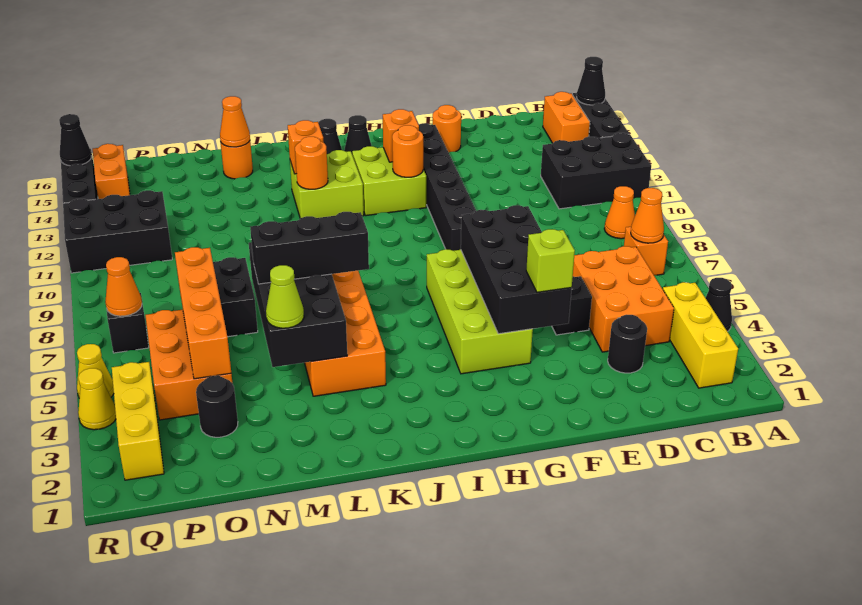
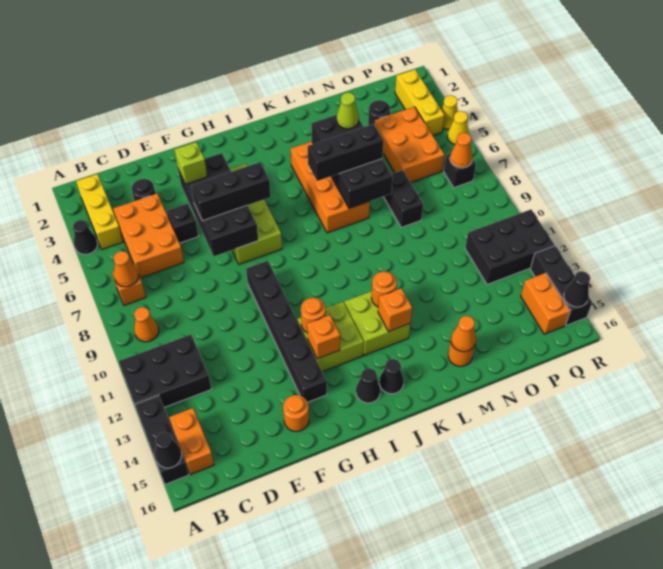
none -> black 1x3 brick [191,162,271,221]
orange 1x4 brick [175,247,231,379] -> none

